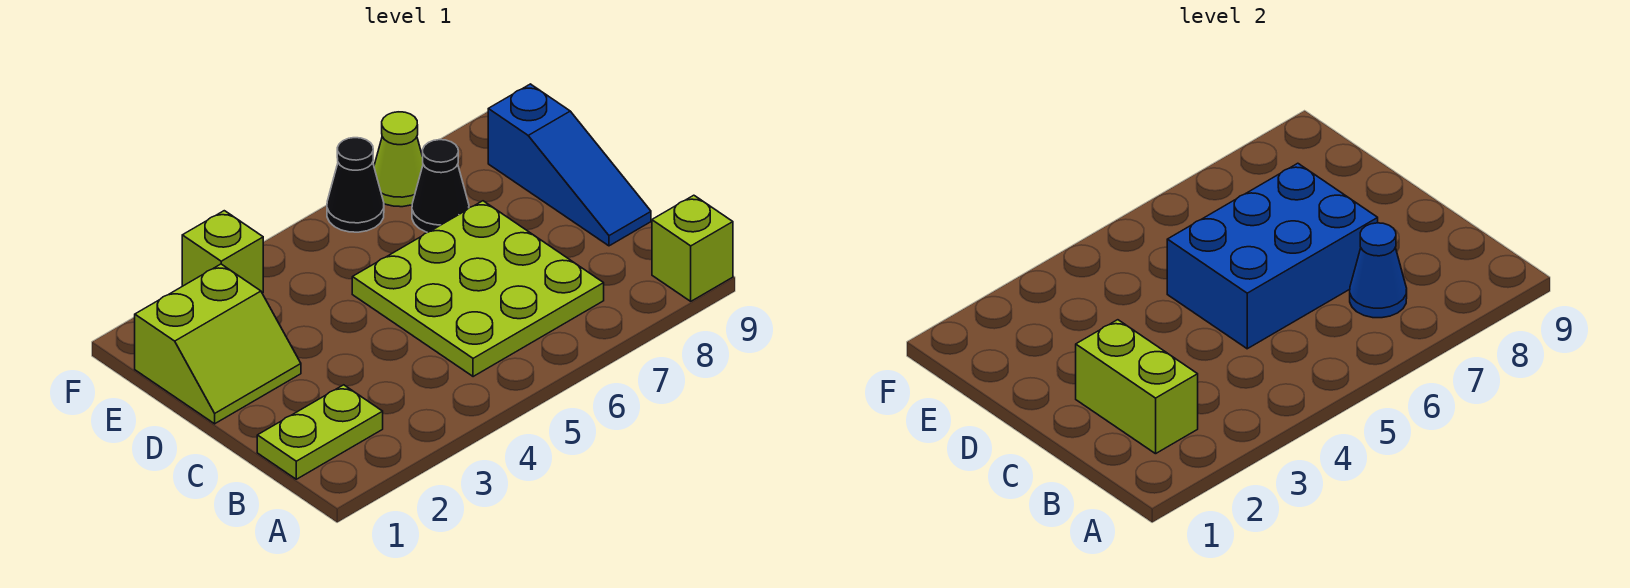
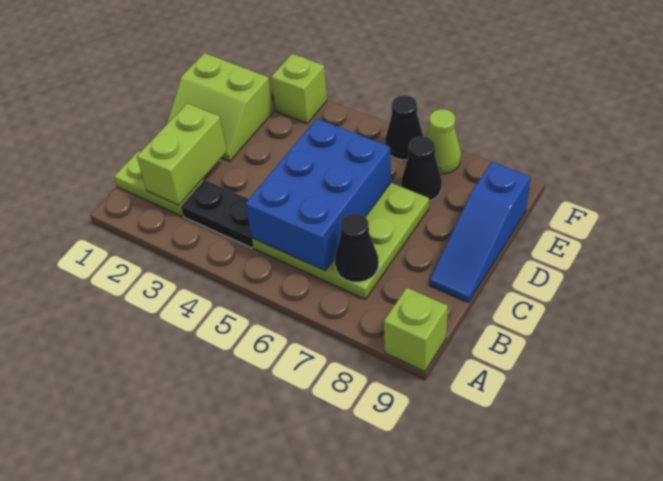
none -> black 1x2 plate [181,180,253,248]
blue 1x1 cone [1350,223,1407,318] -> black 1x1 cone [335,213,379,282]
blue 2x3 brick [1167,163,1378,349] -> blue 2x3 brick turned to [245,119,391,271]

